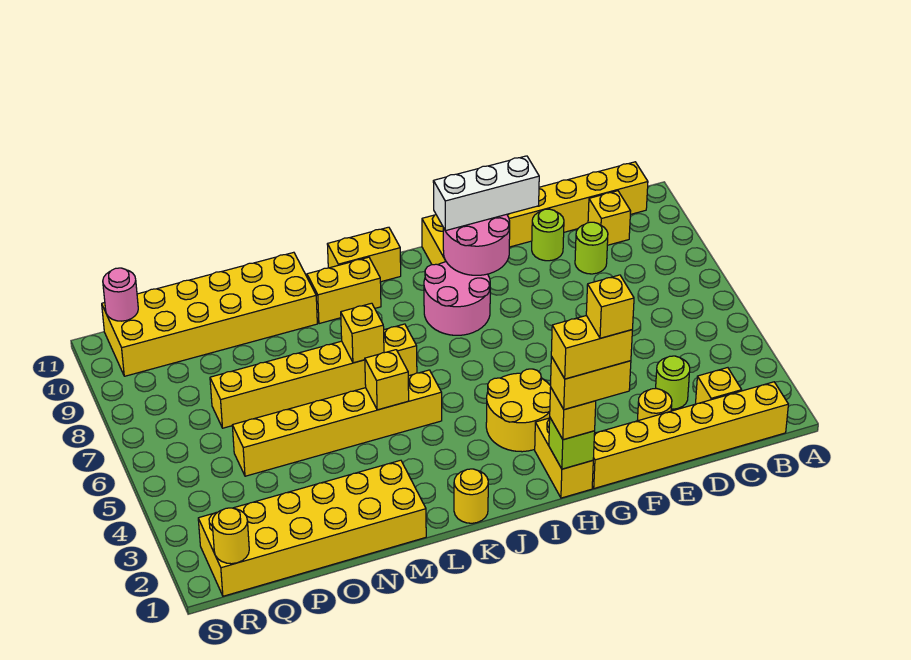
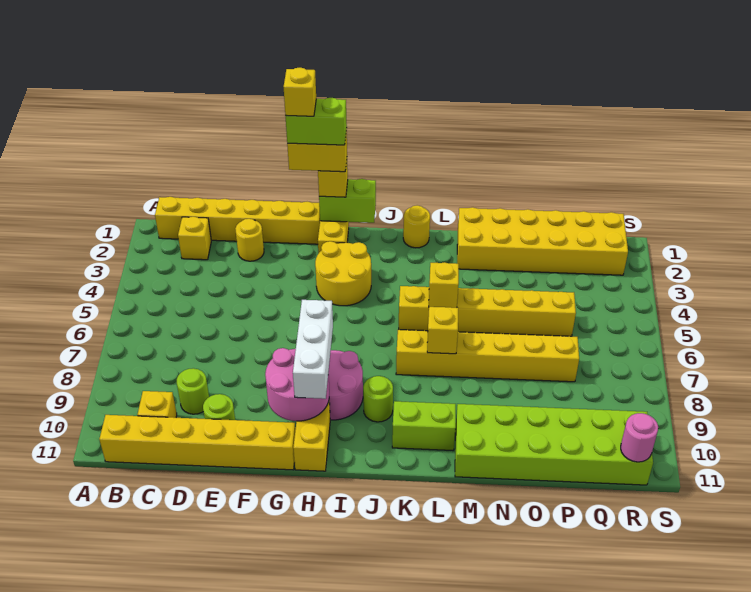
lime 1x1 round brick [656,356,690,409] -> lime 1x1 round brick moved to [363,376,393,422]
white 1x3 brick [433,156,539,231] -> white 1x3 brick turned to [293,300,333,399]
yellow 1x2 brick [551,316,632,379] -> lime 1x2 brick [285,98,347,145]
lime 1x1 brick [549,418,595,469] -> lime 1x2 brick [319,179,376,223]
yellow 1x2 brick [327,227,401,282] -> none
yellow 1x2 brick [307,257,381,324] -> lime 1x2 brick [392,401,456,450]
yellow 2x6 brick [102,252,317,376] -> lime 2x6 brick [455,404,653,485]
yellow 1x1 round brick [212,508,249,564] -> none

